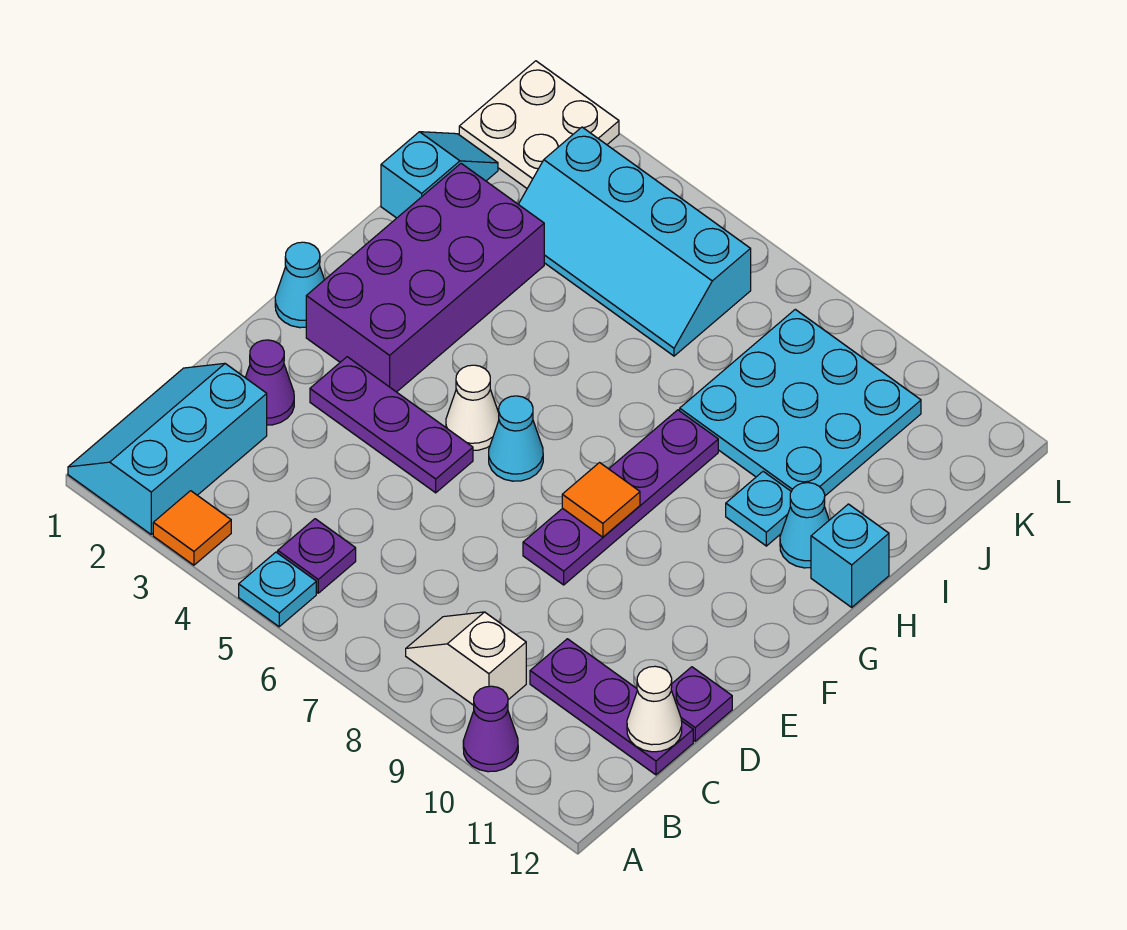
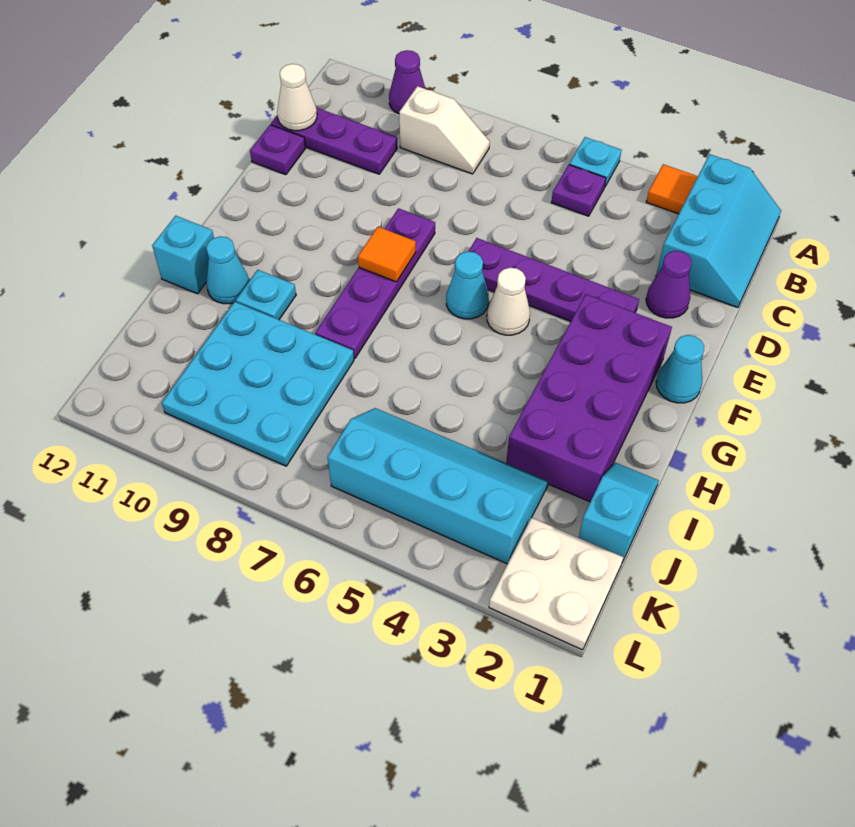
purple 1x3 plate [310,357,473,493] -> purple 1x4 plate [469,238,639,321]
cyan 1x2 slope [381,132,498,218] -> cyan 1x2 slope turned to [579,463,659,562]

